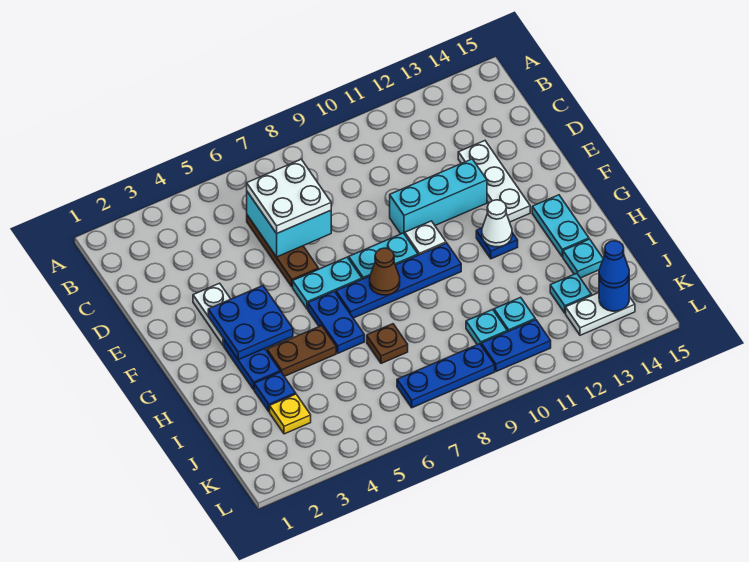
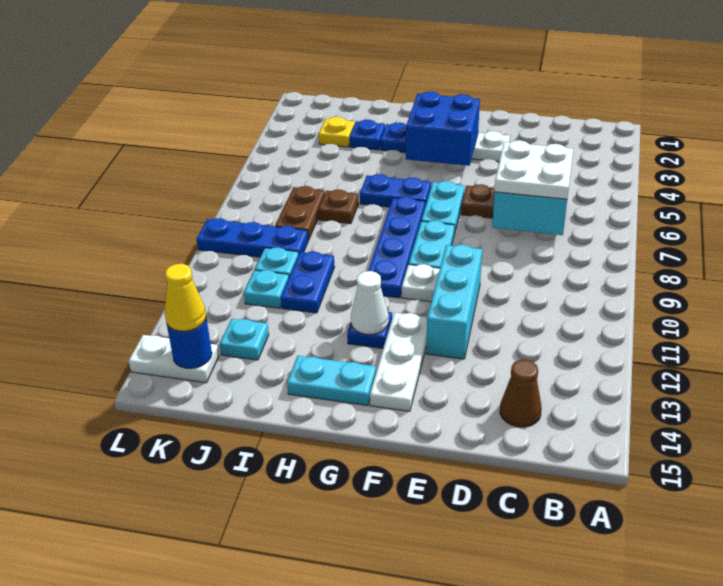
white 1x3 plate [458,141,530,222] -> white 1x3 plate turned to [370,313,427,411]
blue 2x2 plate [208,286,293,360] -> blue 2x2 brick [406,92,480,166]
brown 1x1 cone [370,248,400,295] -> brown 1x1 cone moved to [500,360,542,427]
brown 1x2 plate [267,326,336,376] -> brown 1x2 plate moved to [275,186,325,240]
cyan 1x1 plate [563,239,603,278] -> none
blue 1x3 plate [397,344,495,408] -> blue 1x3 plate turned to [196,218,308,257]
blue 1x2 plate [481,320,551,371] -> blue 1x2 plate moved to [281,252,334,313]
white 1x2 plate [566,293,635,335] -> white 1x2 plate turned to [129,335,219,383]
blue 1x1 cone [599,241,629,288] -> yellow 1x1 cone [165,264,206,331]

